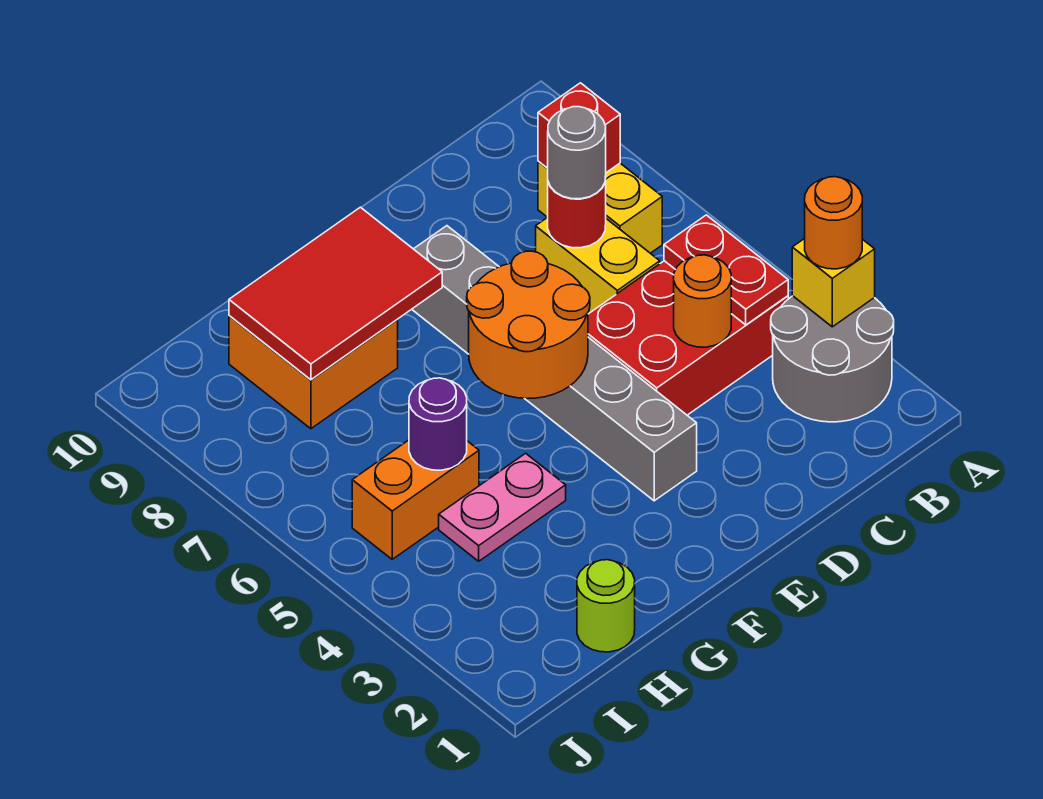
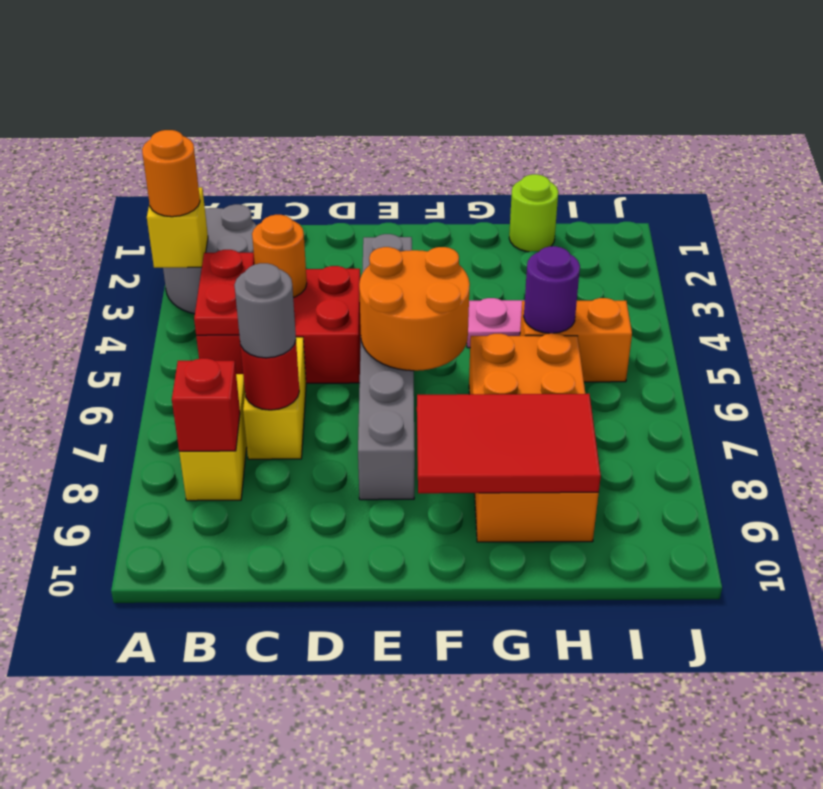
orange 2x2 brick [229,316,398,429] -> orange 2x4 brick [469,333,599,542]

